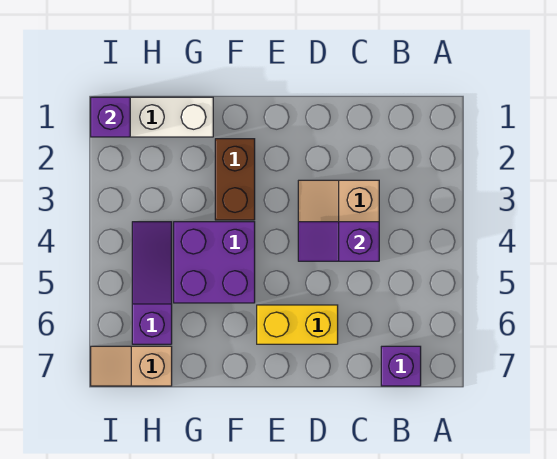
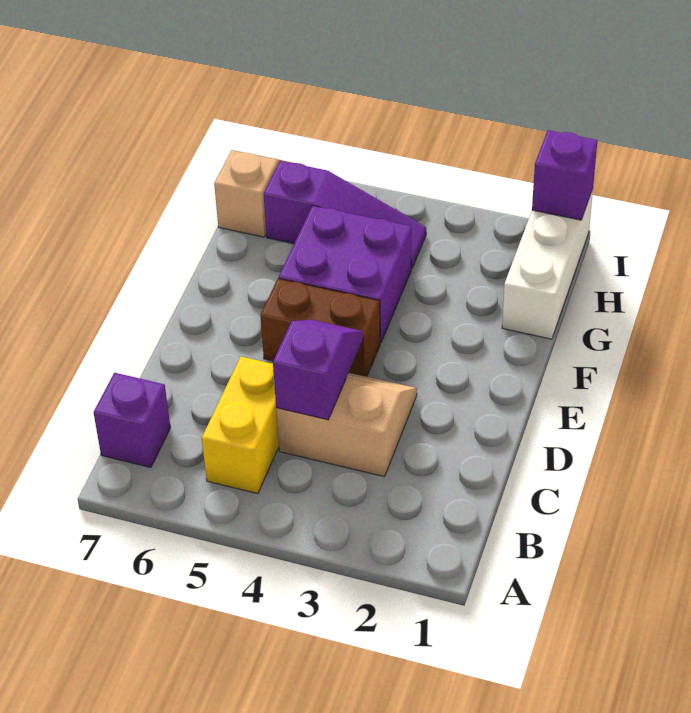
yellow 1x2 brick [257,305,338,344] -> yellow 1x2 brick moved to [202,357,279,494]
brown 1x2 brick [215,139,255,220] -> brown 1x2 brick moved to [260,279,380,376]

